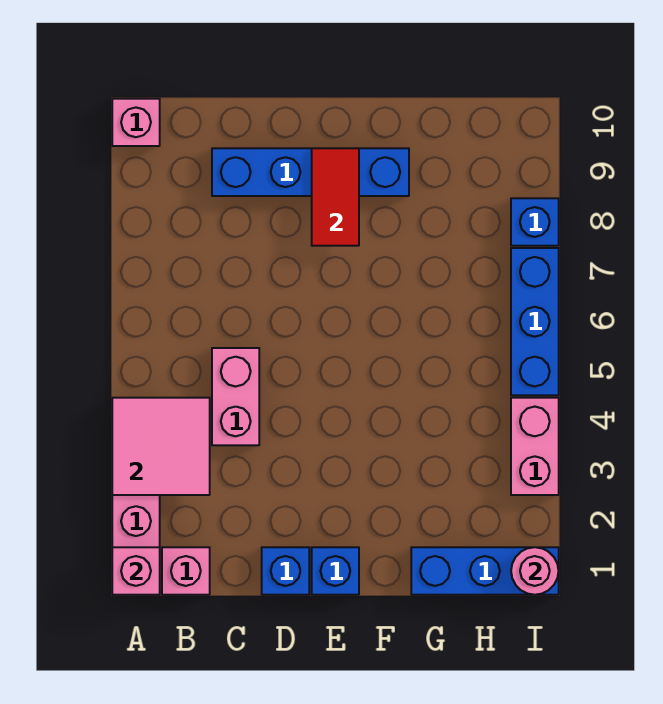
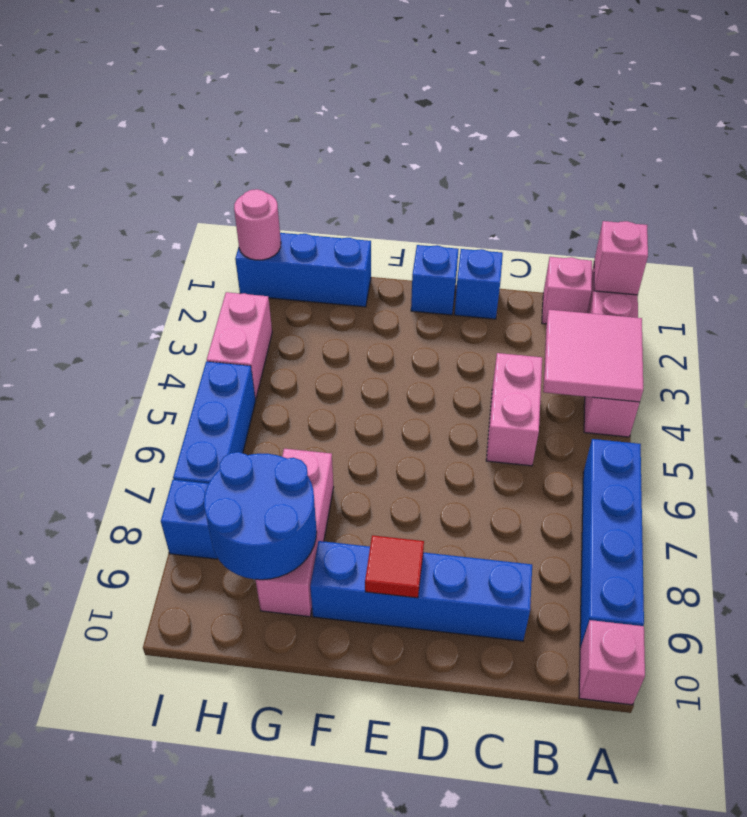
none -> blue 1x4 brick [580,439,644,648]
red 1x2 tile [312,148,359,246] -> red 1x1 tile [365,535,424,598]
none -> pink 1x3 brick [256,449,334,617]
none -> blue 2x2 round brick [204,452,317,580]

